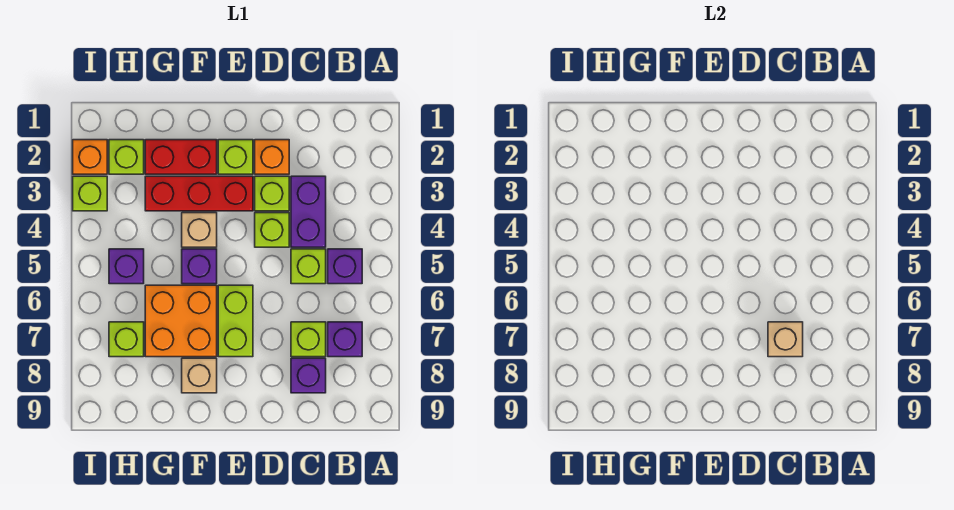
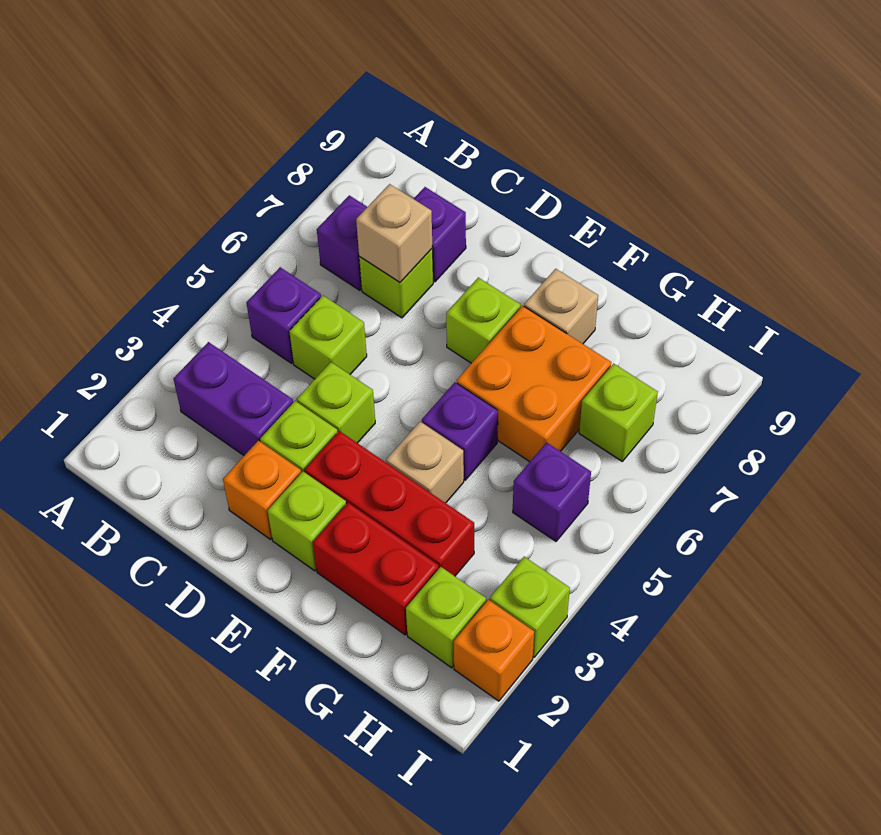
purple 1x2 brick [291,176,326,247] -> purple 1x2 brick turned to [173,342,293,455]
lime 1x2 brick [218,285,253,357] -> lime 1x1 brick [446,277,520,363]

